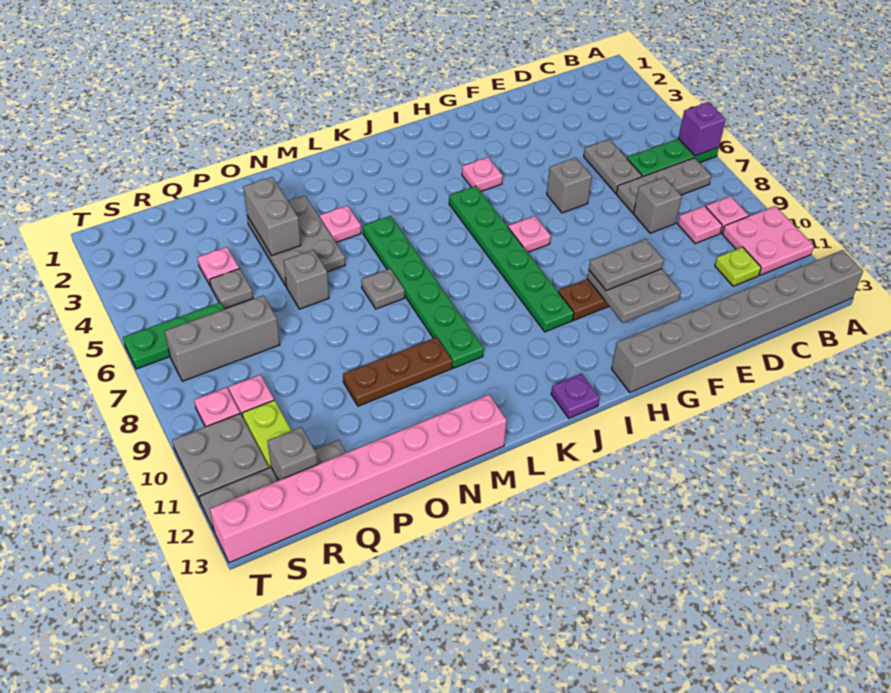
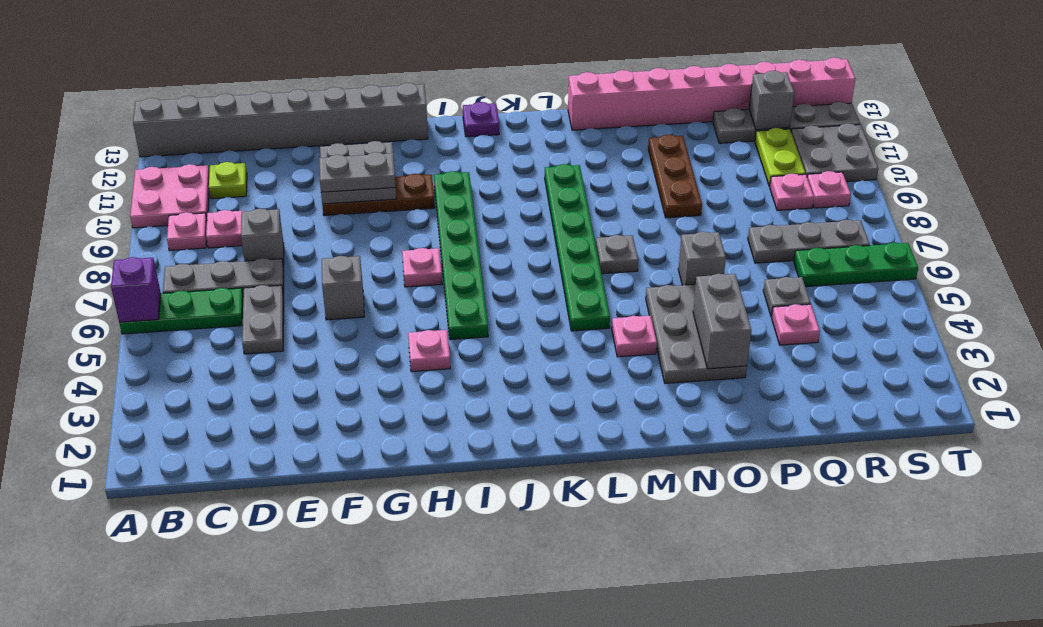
brown 1x3 plate [343,337,452,406] -> brown 1x3 plate turned to [648,135,702,218]
grey 1x3 brick [165,295,280,381] -> grey 1x3 plate [748,220,870,263]

